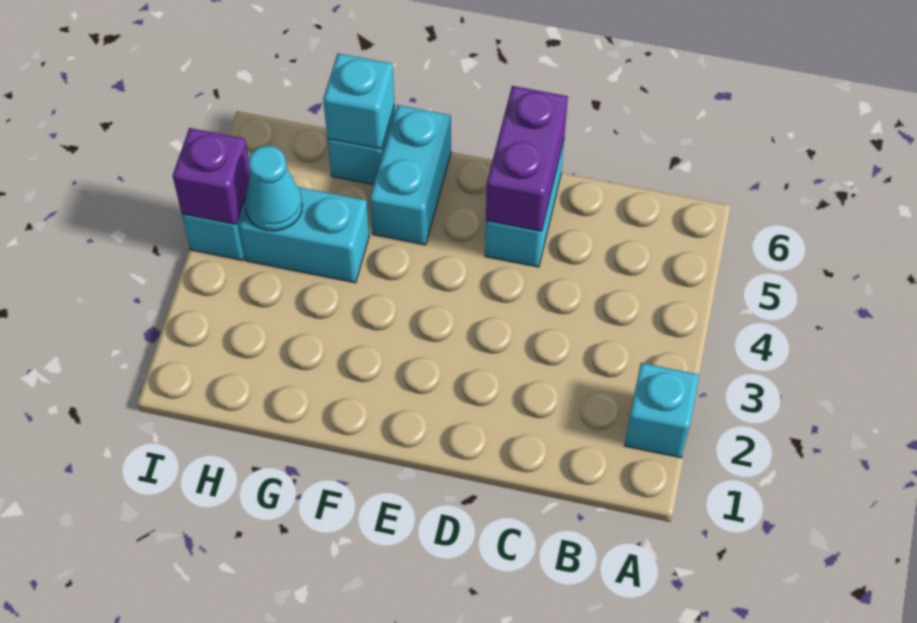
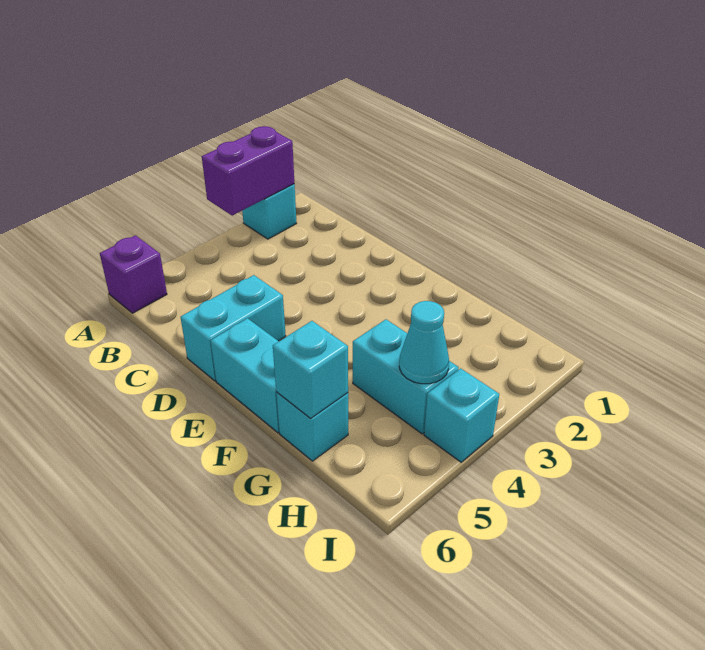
purple 1x2 brick [486,86,568,231] -> purple 1x2 brick moved to [202,126,295,216]
cyan 1x2 brick [370,105,451,245] -> cyan 1x2 brick turned to [211,318,279,433]
purple 1x1 brick [173,128,250,224] -> purple 1x1 brick moved to [100,235,167,313]

